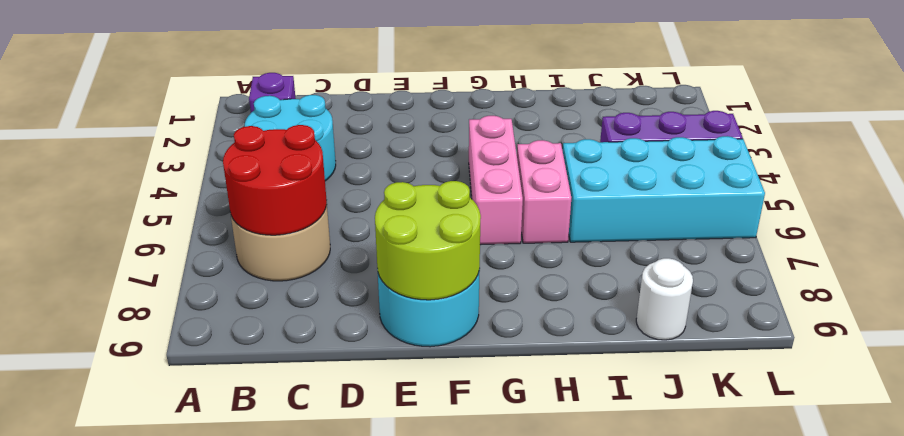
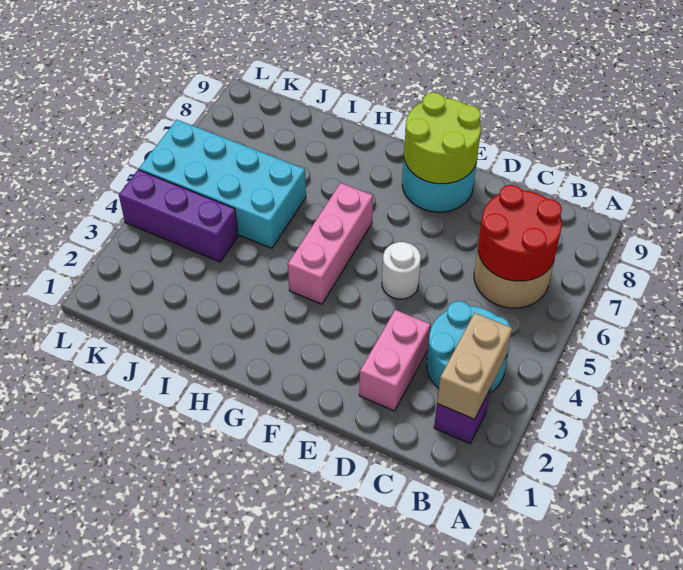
none -> tan 1x2 brick [437,313,512,419]
pink 1x2 brick [517,140,571,243] -> pink 1x2 brick moved to [359,310,430,411]
white 1x1 round brick [636,258,693,340] -> white 1x1 round brick moved to [382,242,421,299]

